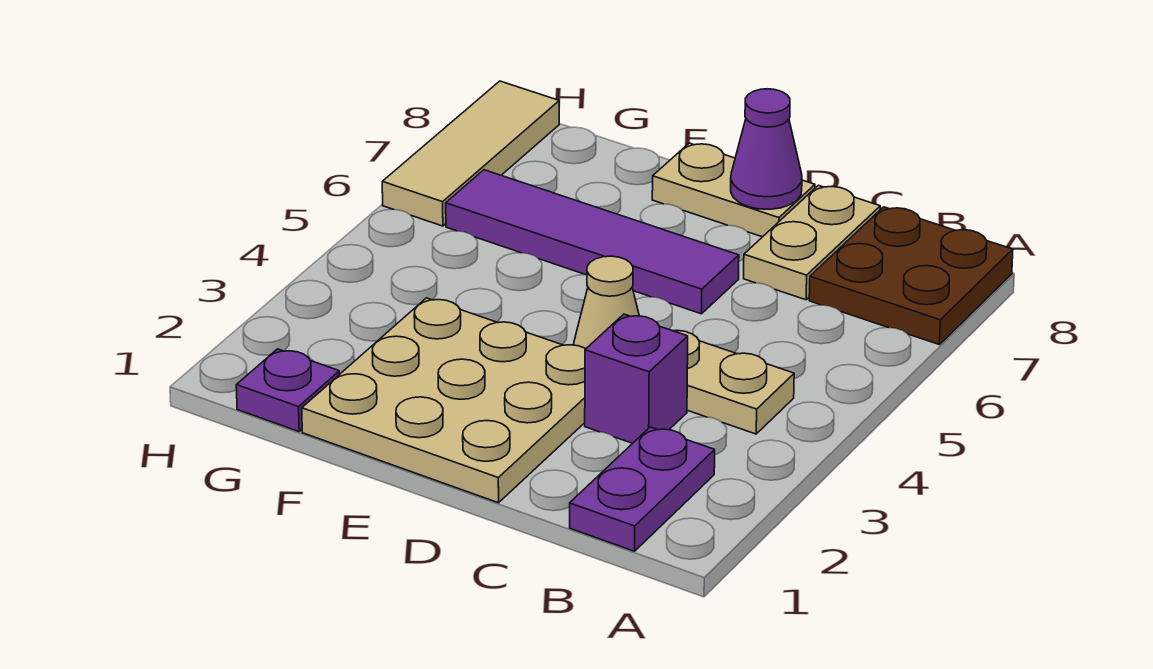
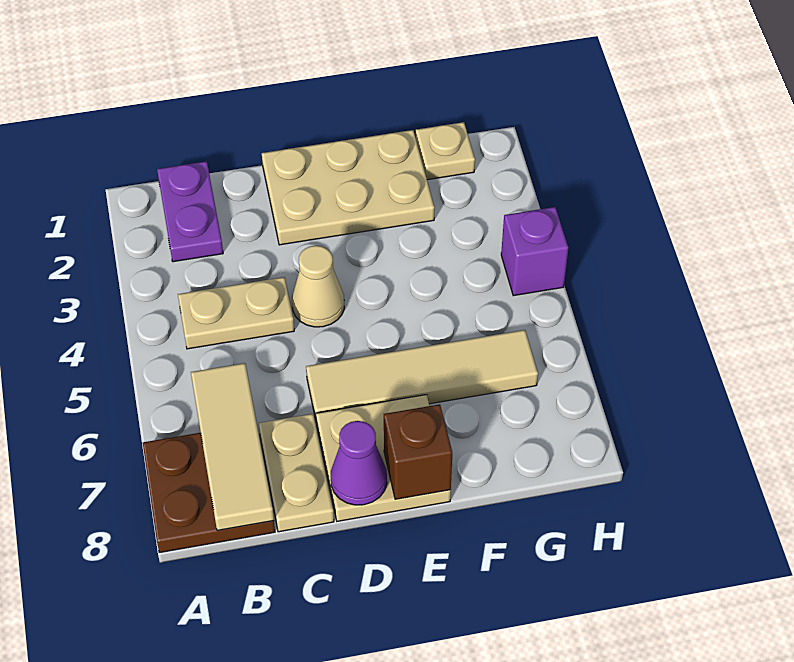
purple 1x1 brick [585,314,688,443] -> purple 1x1 brick moved to [501,207,568,296]
tan 3x3 plate [302,298,585,503] -> tan 2x3 plate [262,130,434,245]
purple 1x4 tile [446,170,739,314] -> tan 1x4 tile [306,330,538,420]
tan 1x2 plate [652,143,815,237] -> tan 2x2 plate [316,395,451,521]
none -> brown 1x1 brick [384,404,452,499]
purple 1x1 plate [236,349,340,431] -> tan 1x1 plate [416,122,475,180]
tan 1x3 tile [382,81,559,226] -> tan 1x3 tile moved to [191,363,274,530]

